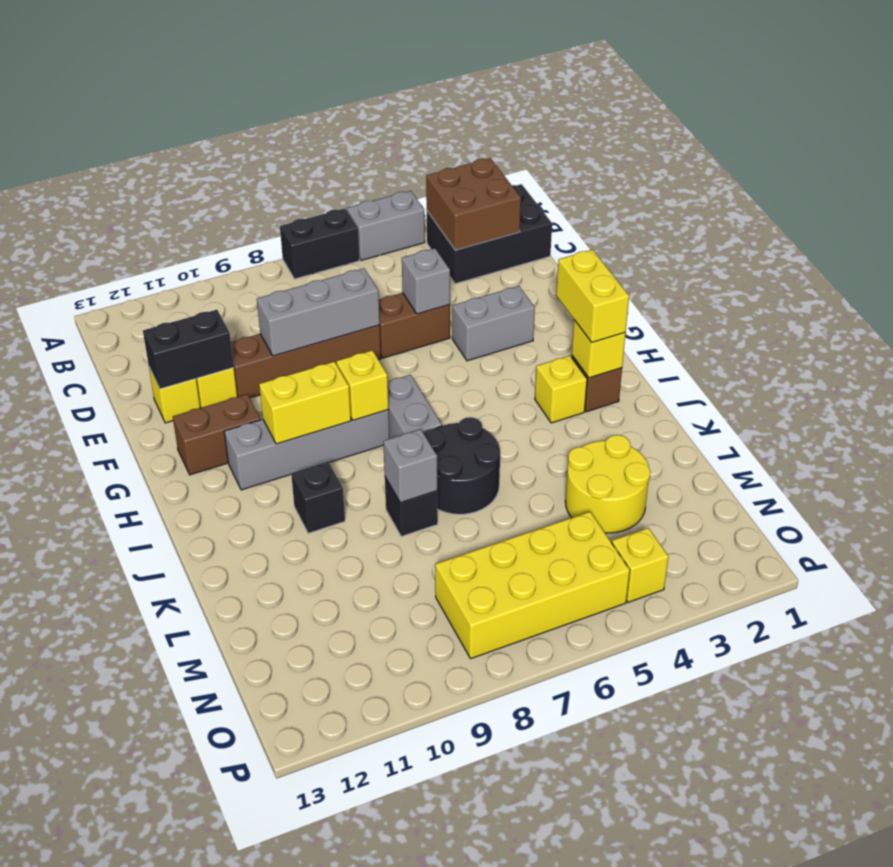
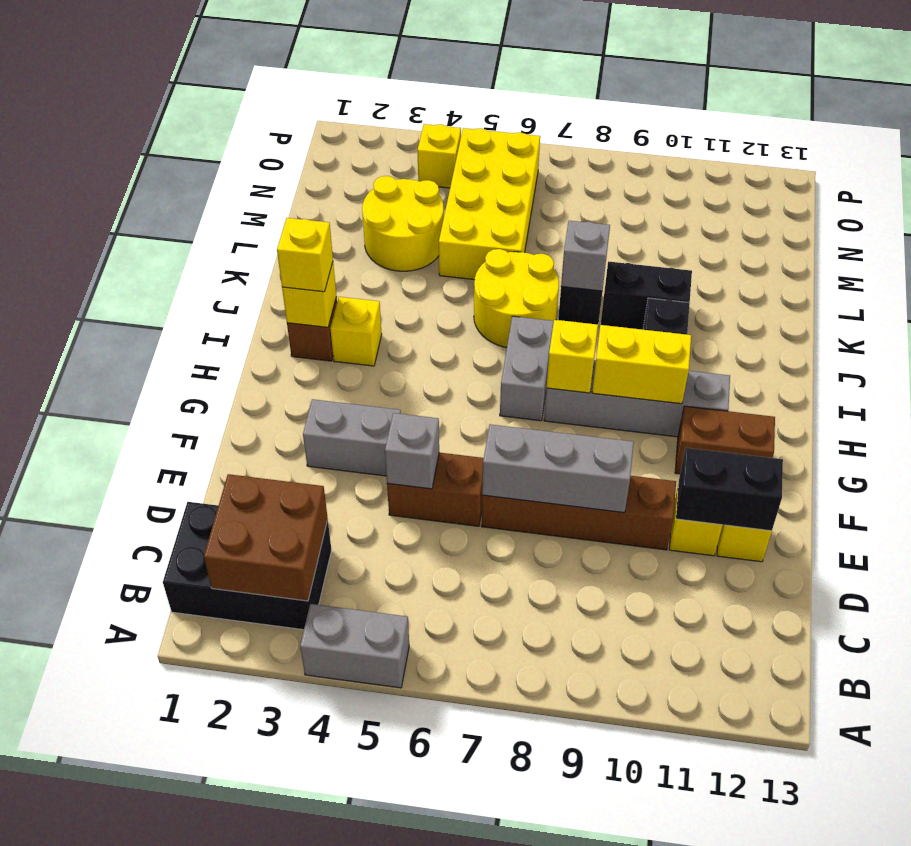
black 1x2 brick [280,208,360,279] -> black 1x2 brick moved to [601,261,692,330]
yellow 1x2 brick [556,250,629,342] -> yellow 1x1 brick [277,218,333,292]
black 2x2 round brick [423,417,500,514] -> yellow 2x2 round brick [474,249,559,347]
yellow 2x4 brick [435,512,630,659] -> yellow 2x4 brick turned to [439,128,540,280]

